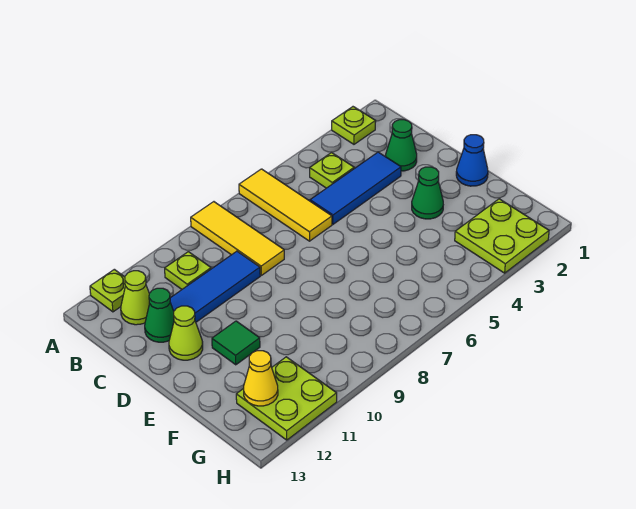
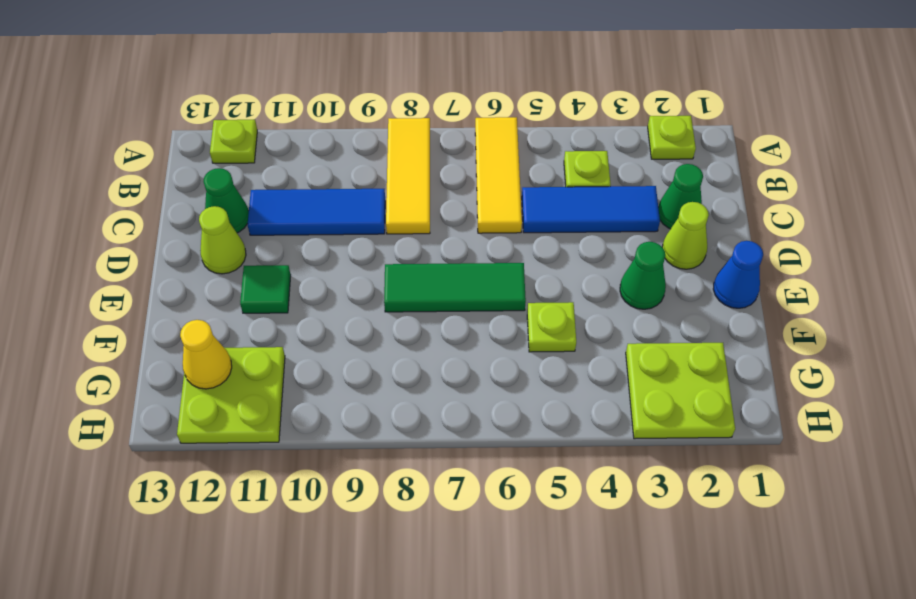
lime 1x1 plate [165,252,211,289] -> lime 1x1 plate moved to [527,302,576,352]
lime 1x1 cone [121,271,150,325] -> lime 1x1 cone moved to [662,202,709,269]
none -> green 1x3 tile [384,263,526,312]

